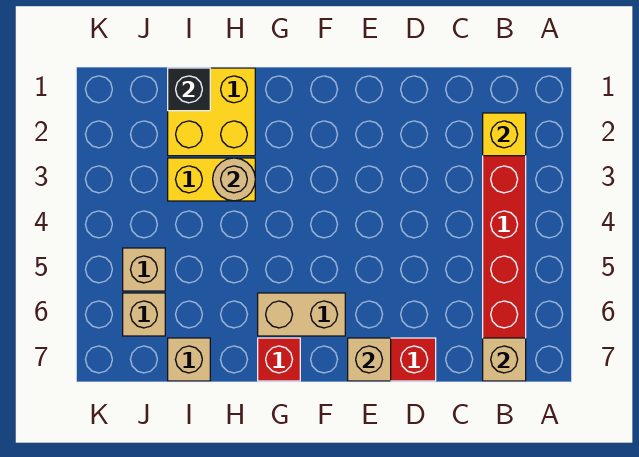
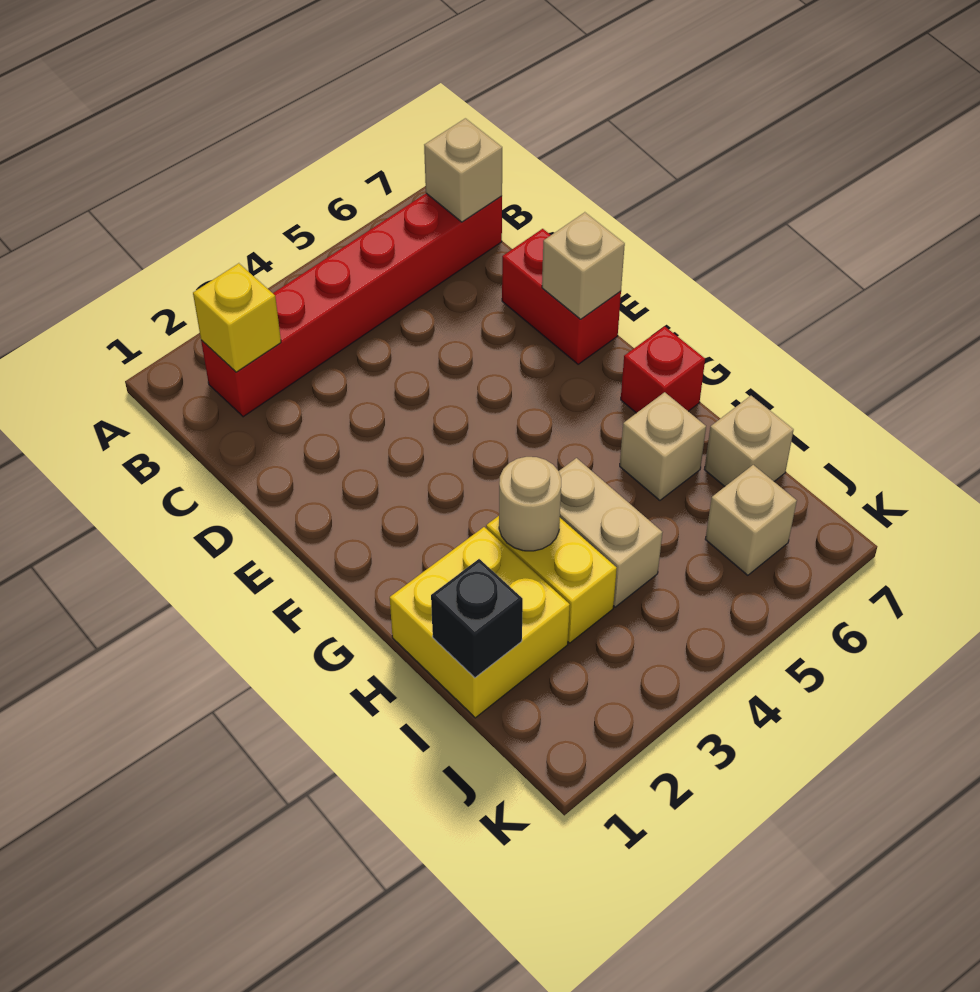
tan 1x2 brick [258,293,345,336] -> tan 1x2 brick moved to [559,458,663,607]
tan 1x1 brick [123,248,165,291] -> tan 1x1 brick moved to [620,392,706,500]

